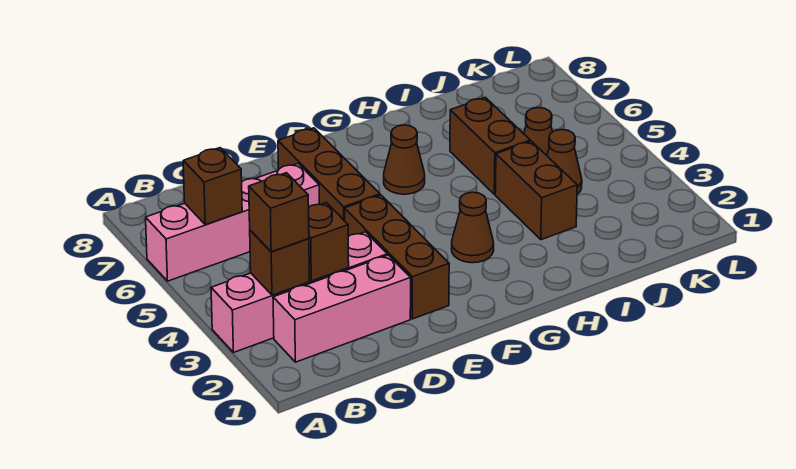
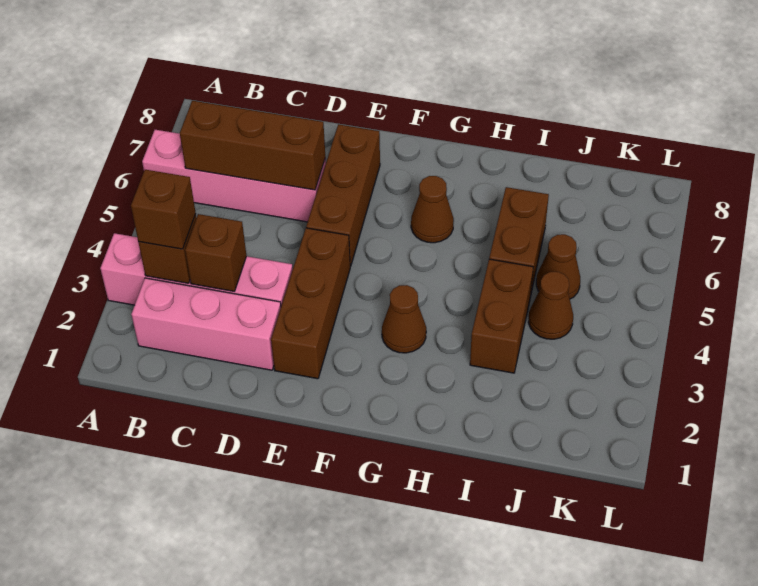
brown 1x1 brick [183,148,242,225] -> brown 1x3 brick [180,101,325,190]

